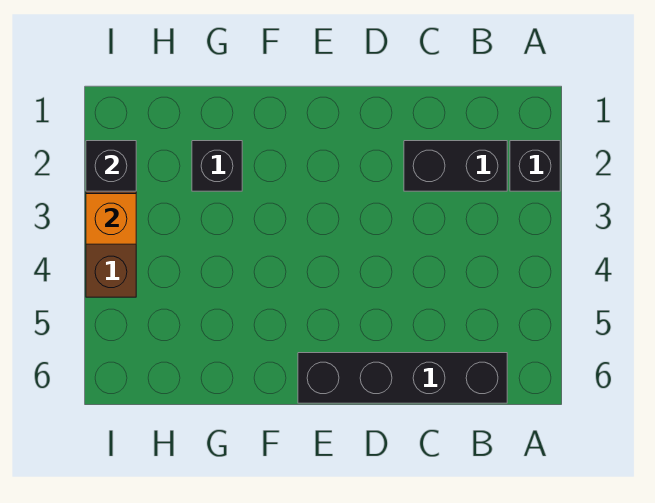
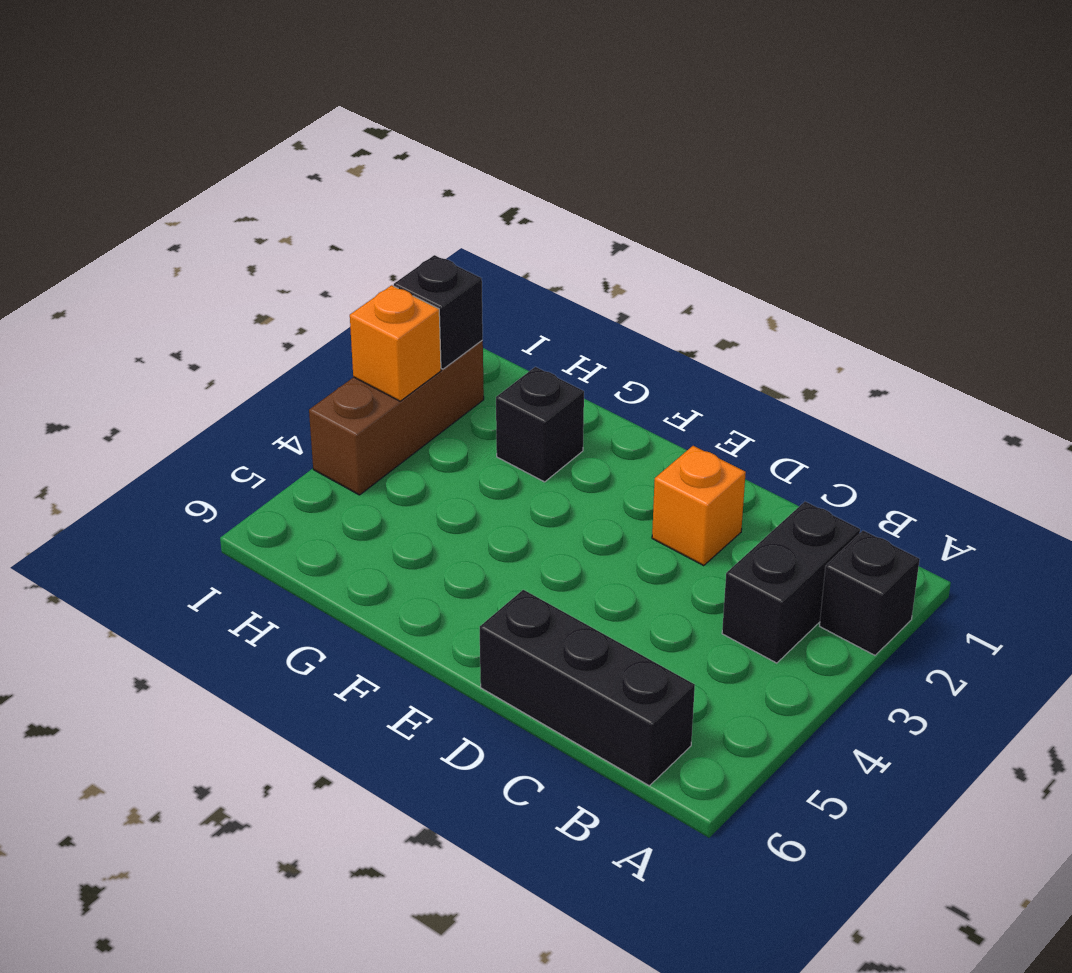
black 1x2 brick [404,141,507,191] -> black 1x2 brick turned to [722,502,860,663]
black 1x4 brick [298,353,507,403] -> black 1x3 brick [480,590,695,786]
none -> orange 1x1 brick [652,446,746,566]

